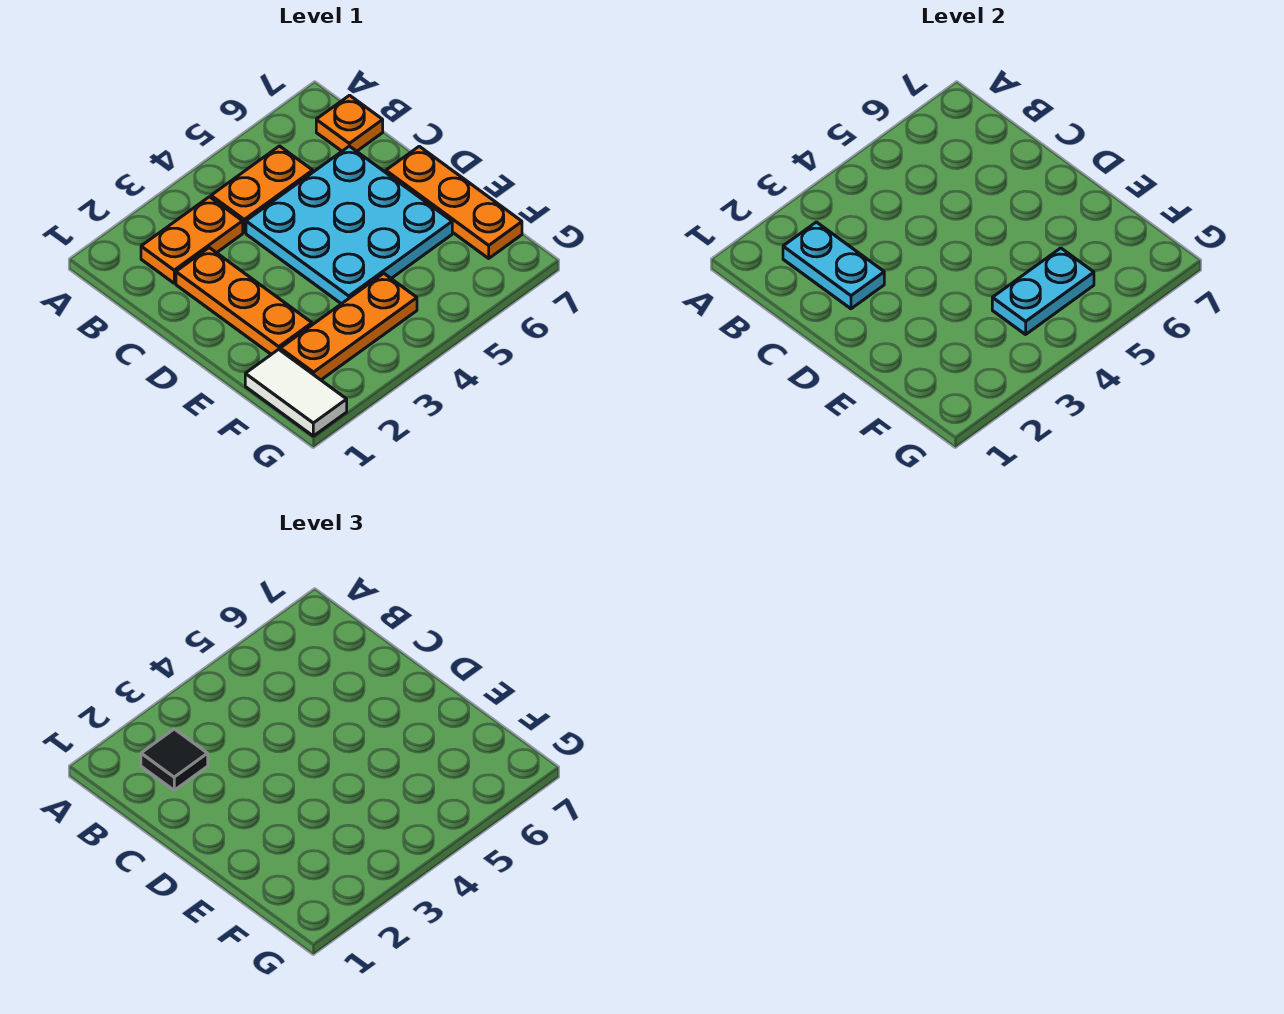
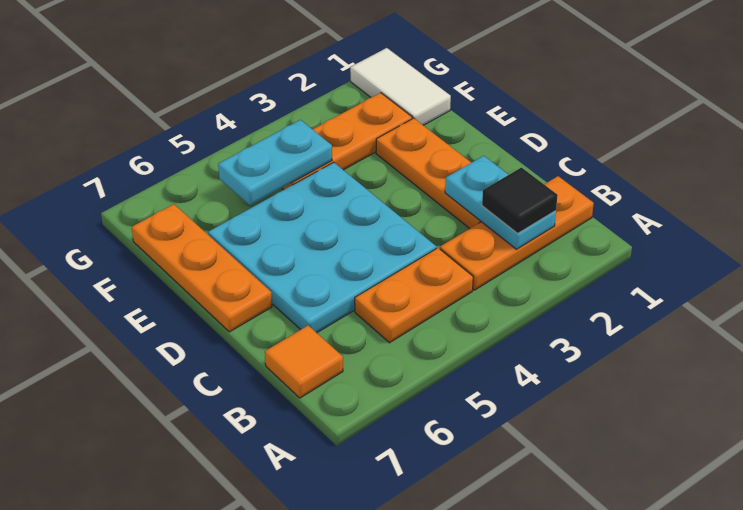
orange 1x2 plate [141,197,243,283] -> orange 1x3 plate [440,176,594,290]
orange 1x1 plate [316,95,383,151] -> orange 1x1 tile [265,325,343,398]

